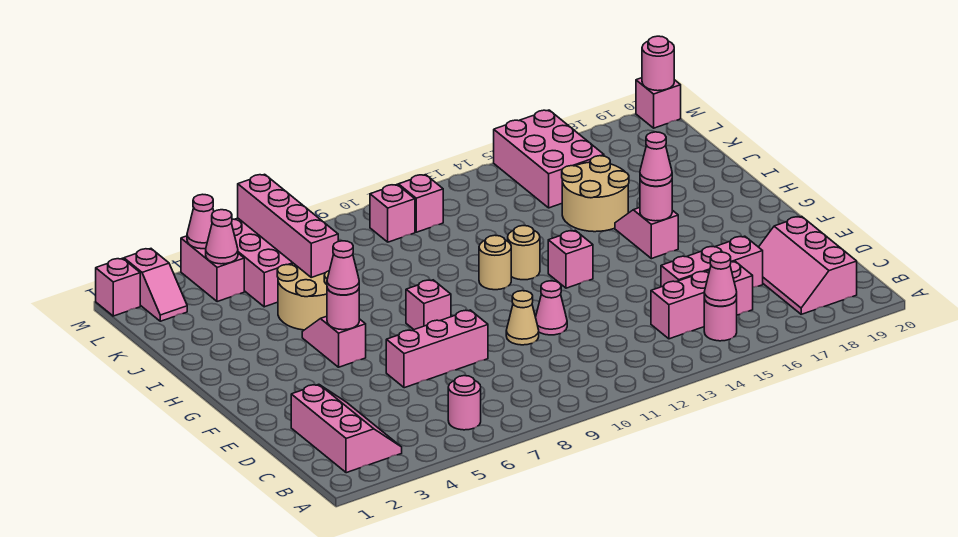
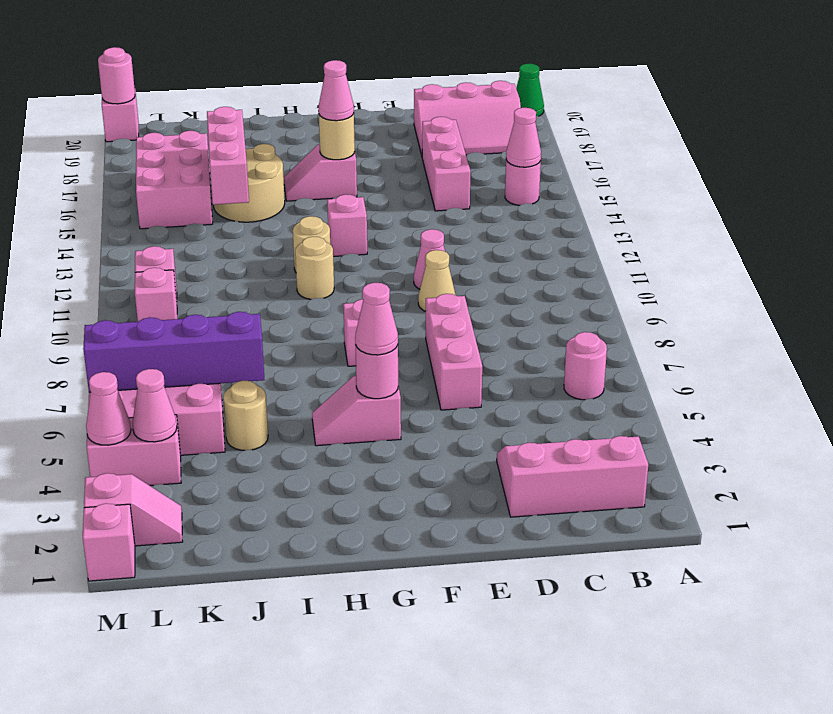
none -> green 1x1 cone [516,64,544,116]
pink 1x3 brick [651,261,753,339] -> pink 1x3 brick moved to [207,107,249,205]
pink 1x1 round brick [640,180,672,221] -> tan 1x1 round brick [319,114,355,160]
tan 2x2 round brick [277,264,329,330] -> tan 1x1 round brick [223,380,268,450]
pink 1x4 brick [238,174,338,277] -> purple 1x4 brick [83,312,265,392]
pink 2x3 brick [494,110,604,208] -> pink 2x3 brick turned to [136,131,213,229]

